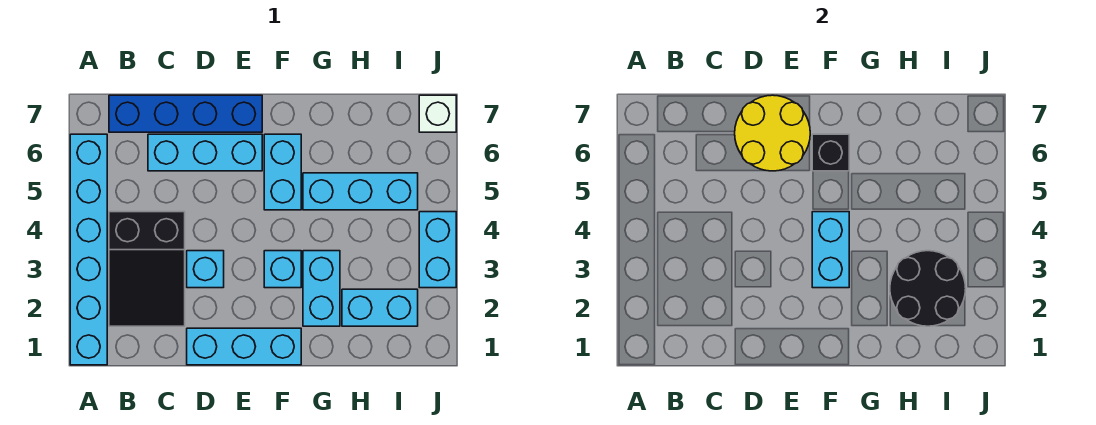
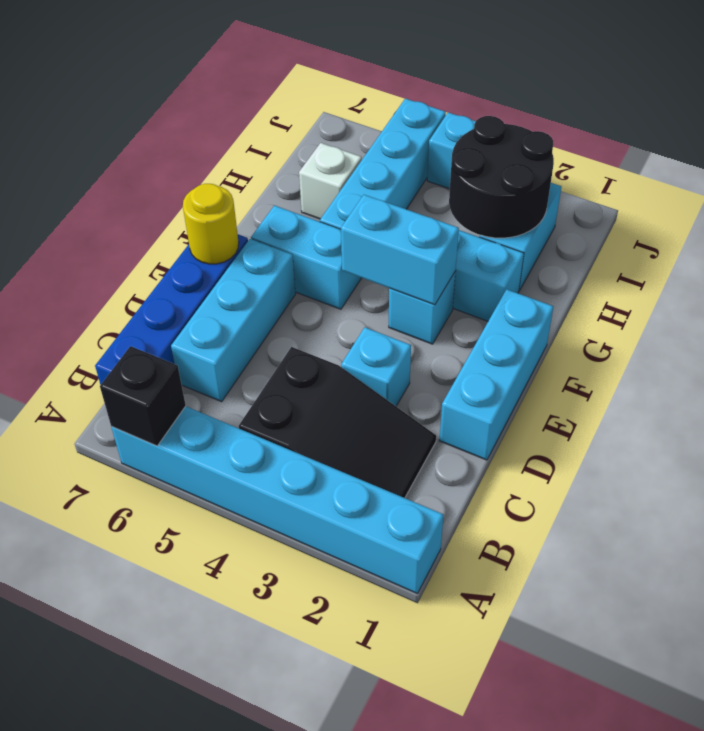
yellow 2x2 round brick [735,95,810,171] -> yellow 1x1 round brick [183,184,239,264]
black 1x1 brick [812,134,849,171] -> black 1x1 brick moved to [100,346,186,446]
cyan 1x3 brick [303,173,418,210] -> cyan 1x4 brick [320,98,446,229]
white 1x1 brick [419,95,456,132] -> white 1x1 brick moved to [299,143,362,219]

